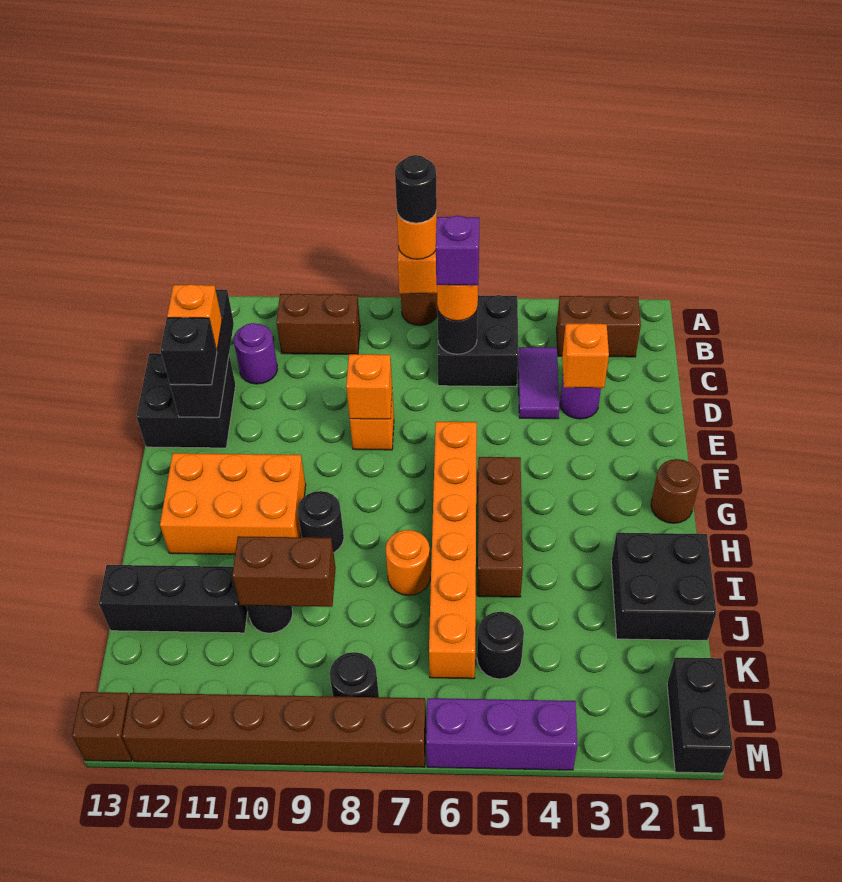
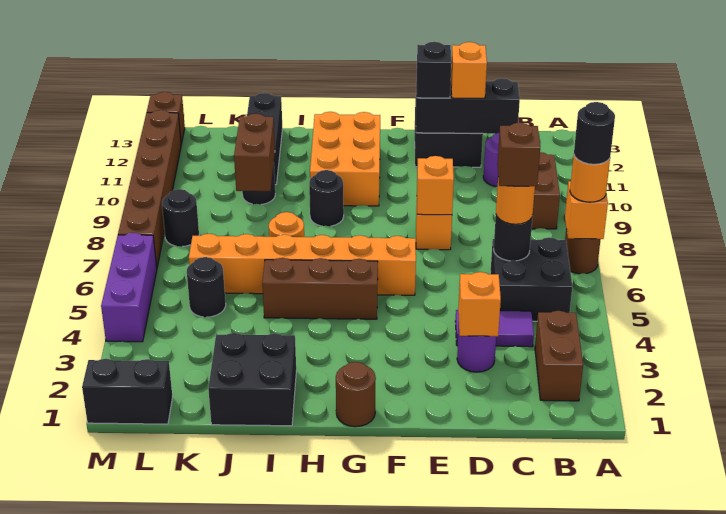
purple 1x1 brick [436,216,479,285] -> brown 1x1 brick [497,123,540,186]

